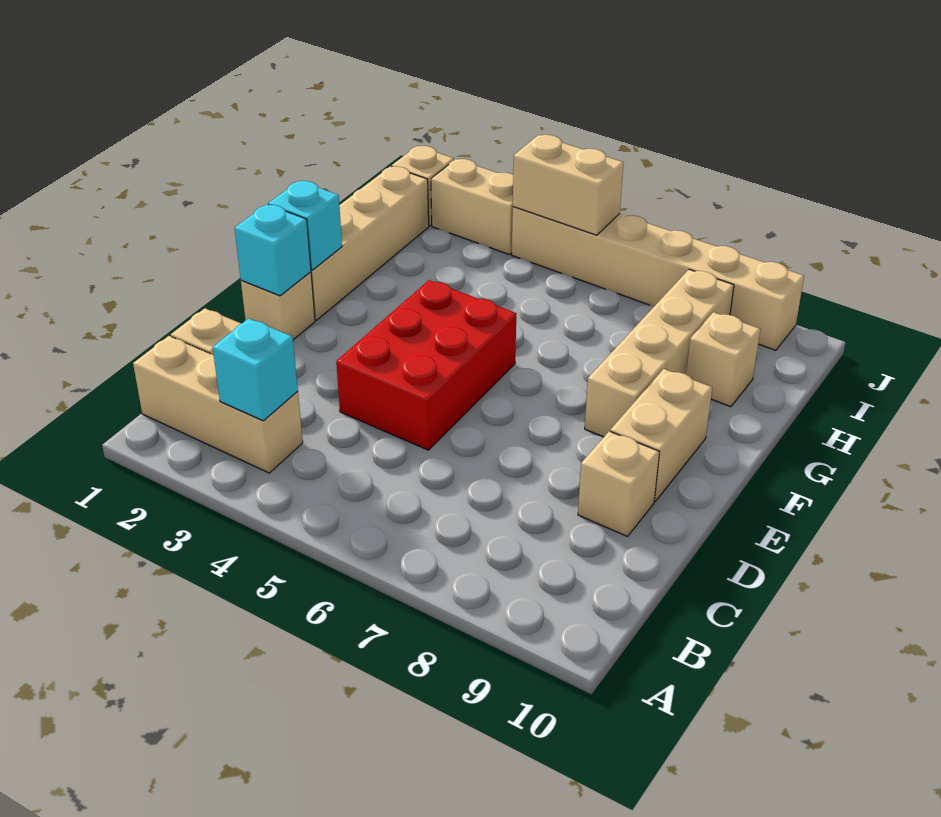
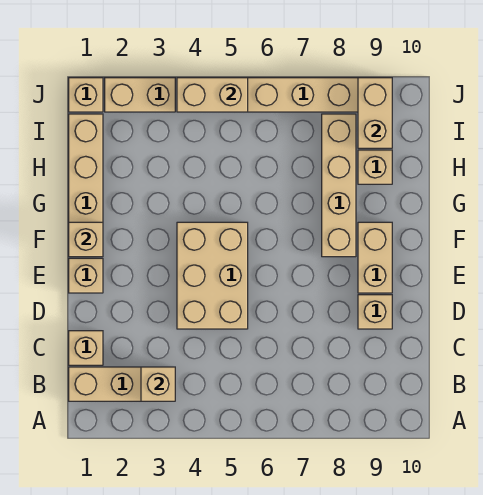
cyan 1x1 brick [213,318,298,421] -> tan 1x1 brick [141,367,175,401]
red 2x3 brick [336,280,516,450] -> tan 2x3 brick [177,222,248,329]
cyan 1x1 brick [235,204,311,296] -> none
cyan 1x1 brick [268,181,342,270] -> tan 1x1 brick [69,222,103,257]
none -> tan 1x2 brick [358,78,392,148]

